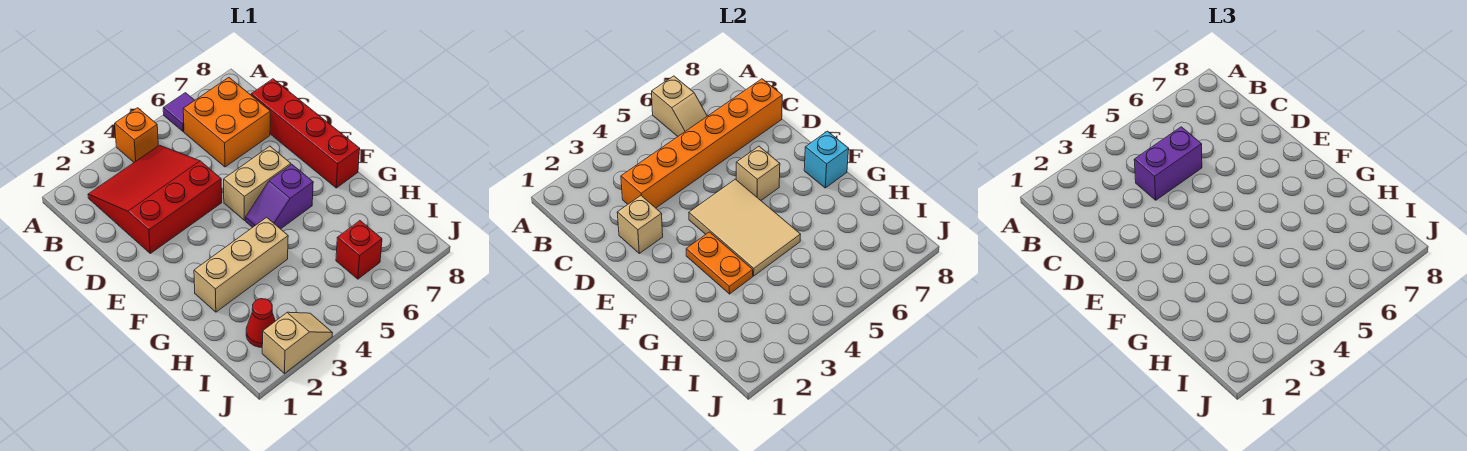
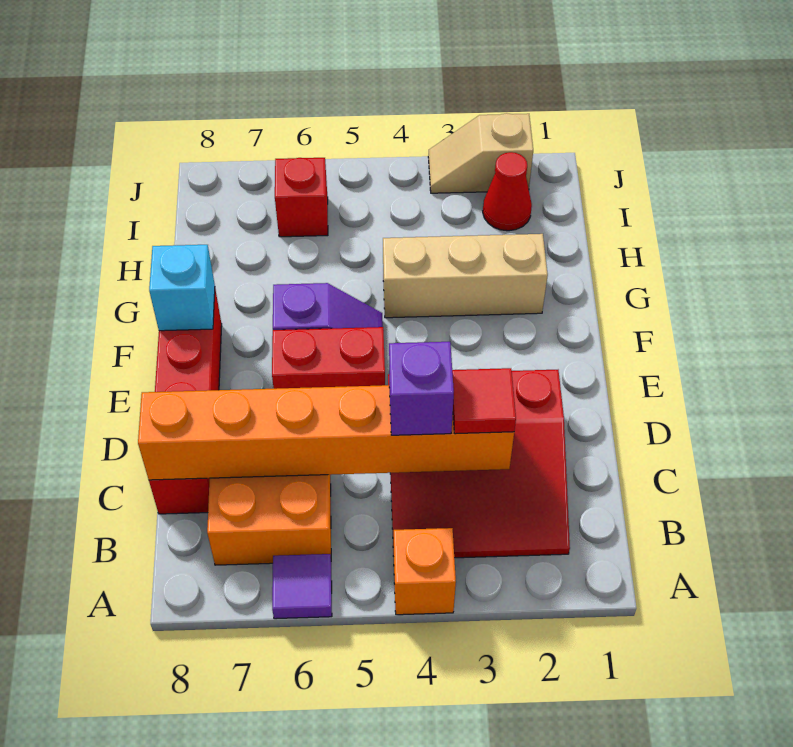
tan 1x2 slope [652,76,707,136] -> none
none -> red 1x1 tile [452,368,516,434]
purple 1x2 brick [1134,127,1202,200] -> purple 1x1 brick [389,342,454,435]
tan 1x1 brick [617,196,663,253] -> none
tan 2x3 tile [689,179,801,276] -> none
tan 1x2 brick [224,146,291,220] -> red 1x2 brick [272,327,385,389]
tan 1x1 brick [736,146,780,200] -> none
orange 1x2 plate [686,232,753,294] -> none

